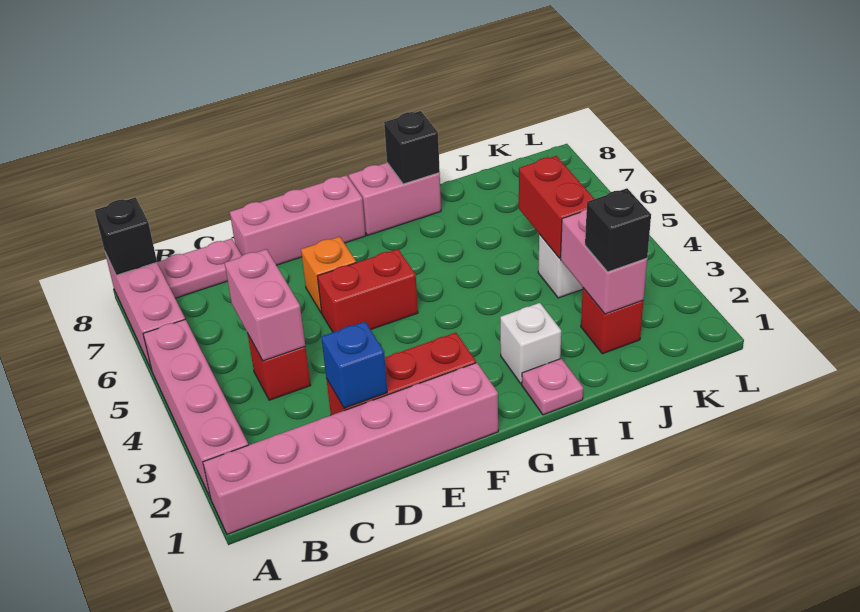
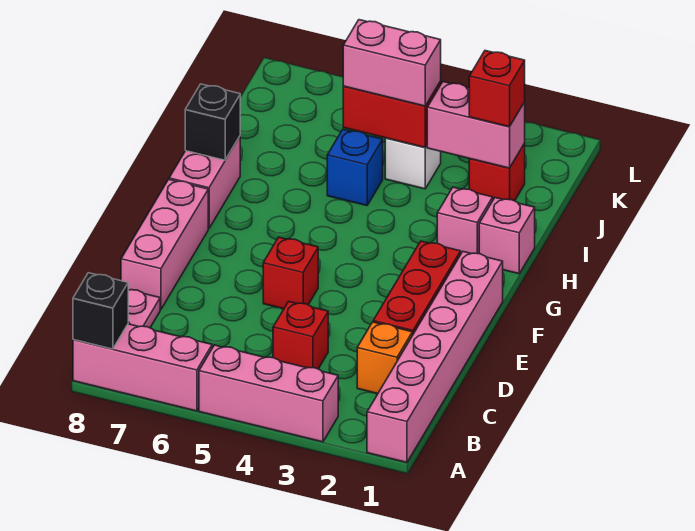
pink 1x4 brick [143,319,248,499] -> pink 1x3 brick [199,345,338,442]
pink 1x2 brick [225,249,305,361] -> pink 1x2 brick moved to [343,20,441,106]
blue 1x1 brick [321,322,387,408] -> blue 1x1 brick moved to [327,129,383,206]
red 1x2 brick [317,249,418,332] -> red 1x1 brick [263,237,318,309]
orange 1x1 brick [301,237,356,313] -> orange 1x1 brick moved to [357,322,412,394]
pink 1x1 plate [522,359,583,415] -> pink 1x1 brick [479,198,535,274]
white 1x1 brick [500,303,561,384] -> pink 1x1 brick [437,187,493,254]
black 1x1 brick [585,188,651,272] -> red 1x1 brick [469,51,525,127]

